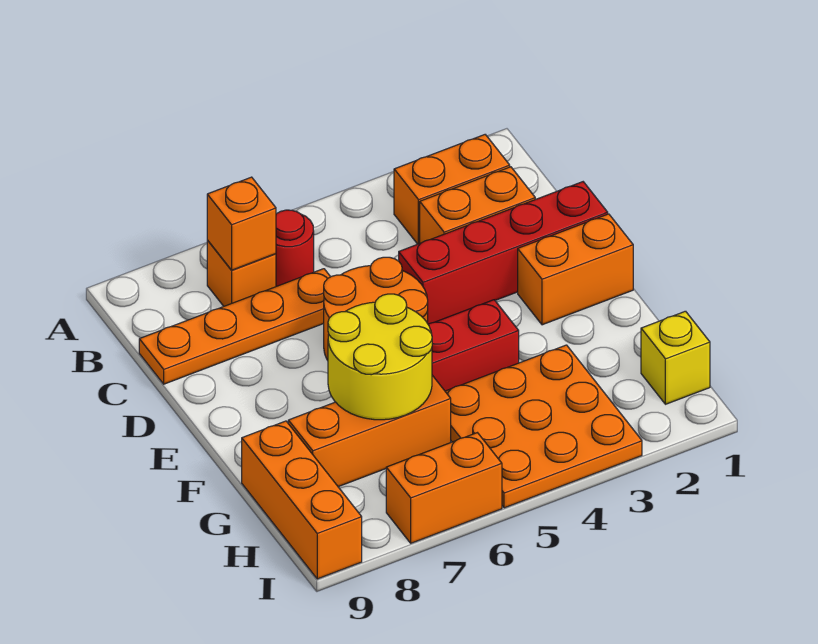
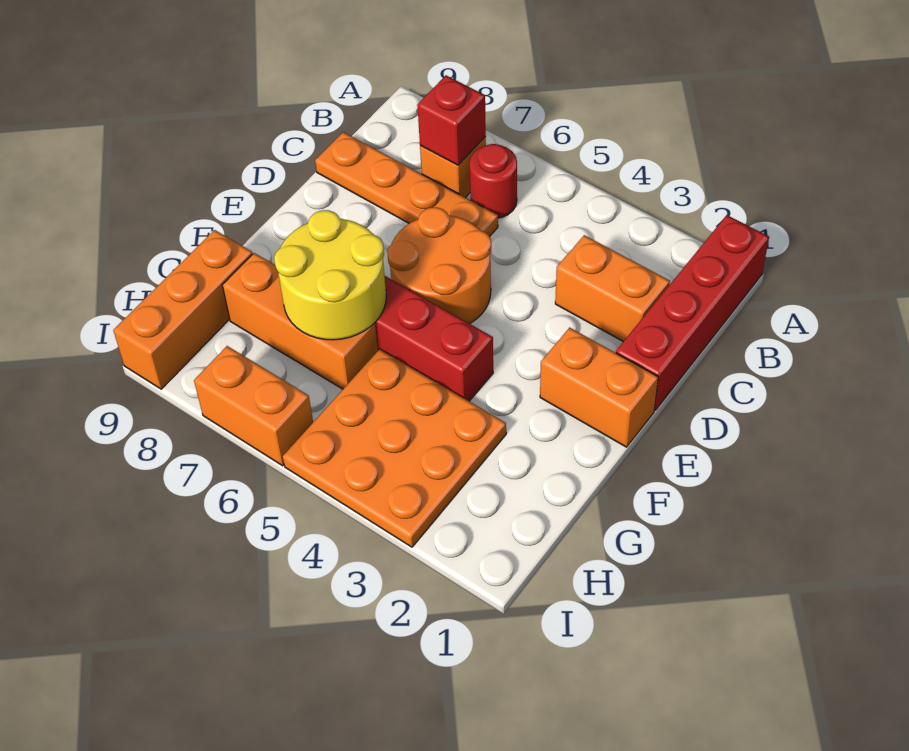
orange 1x2 brick [394,135,510,244] -> none
orange 1x1 brick [207,177,276,270] -> red 1x1 brick [417,75,486,165]
red 1x4 brick [399,182,608,324] -> red 1x4 brick turned to [616,215,769,410]
yellow 1x1 brick [641,311,710,404] -> none

